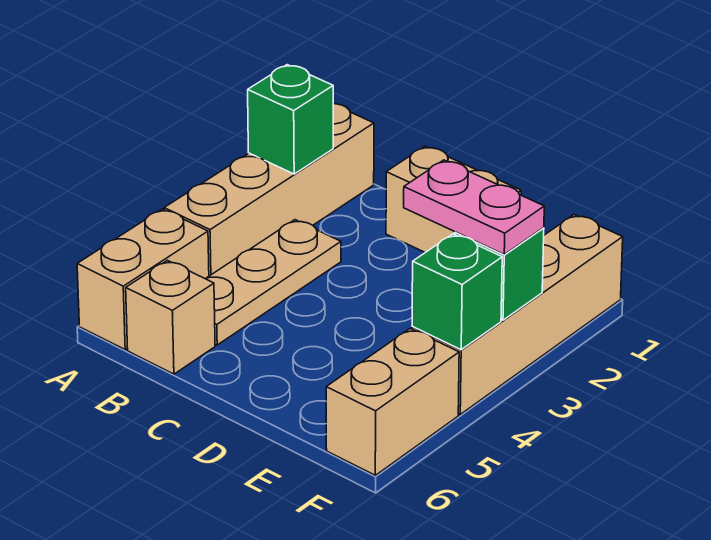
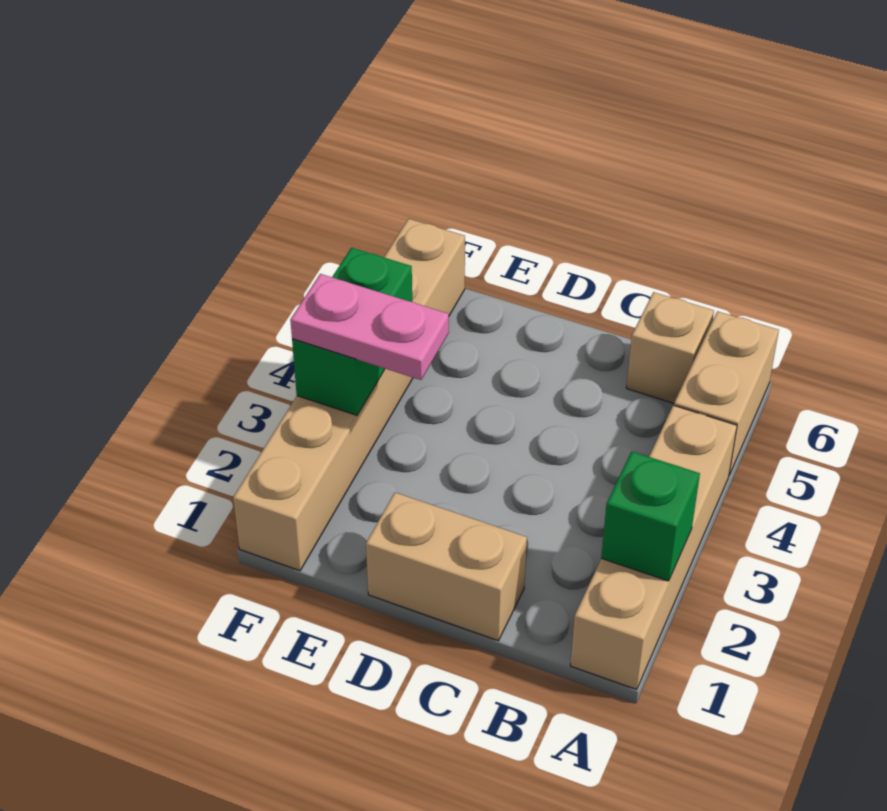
tan 1x3 plate [205,220,341,345] -> none

